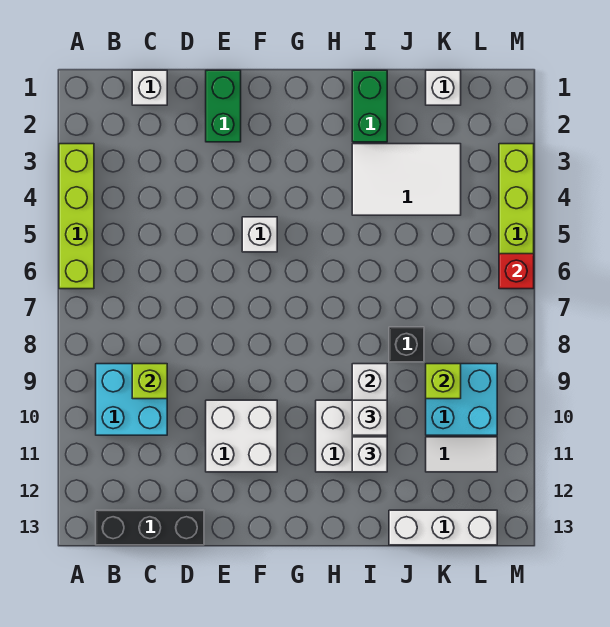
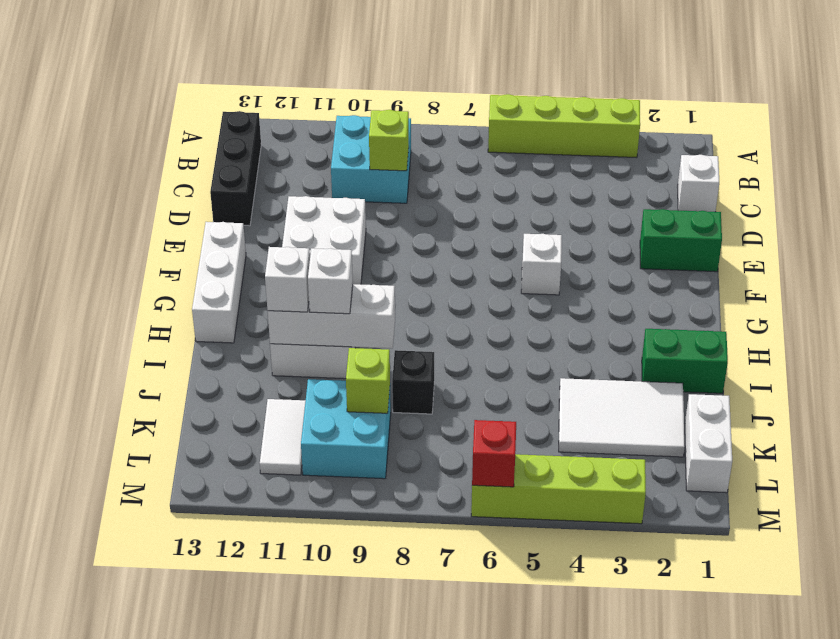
white 2x3 tile [352,144,461,215] -> white 2x3 tile turned to [559,378,685,457]
white 1x3 brick [389,510,497,545] -> white 1x3 brick moved to [192,222,246,343]
white 1x1 brick [426,70,461,105] -> white 1x2 brick [685,394,732,493]

